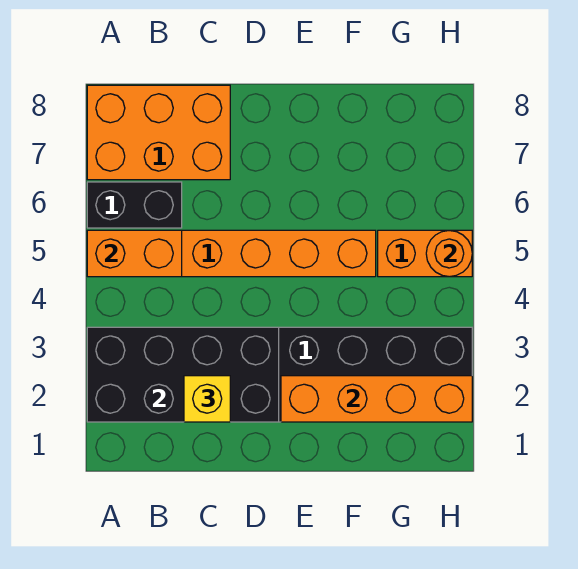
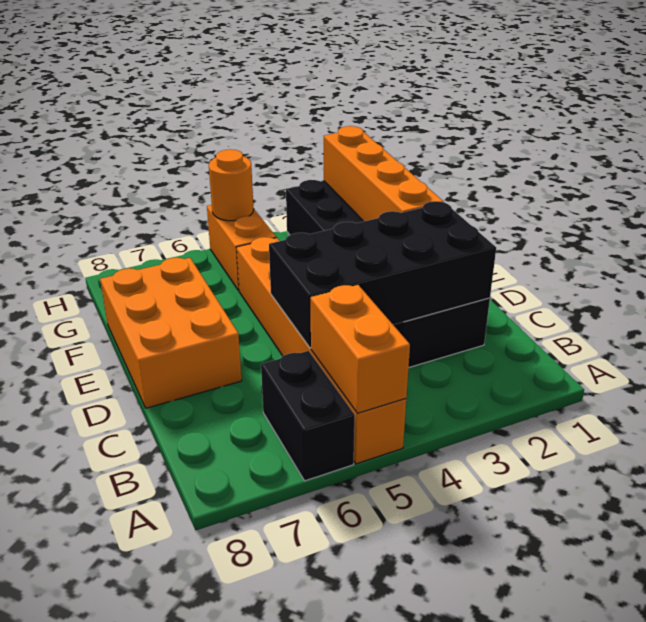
black 2x4 brick [87,327,279,422] -> black 2x4 brick turned to [269,201,496,348]
orange 2x3 brick [87,85,230,180] -> orange 2x3 brick moved to [100,258,242,408]
yellow 1x1 brick [184,376,230,422] -> none

